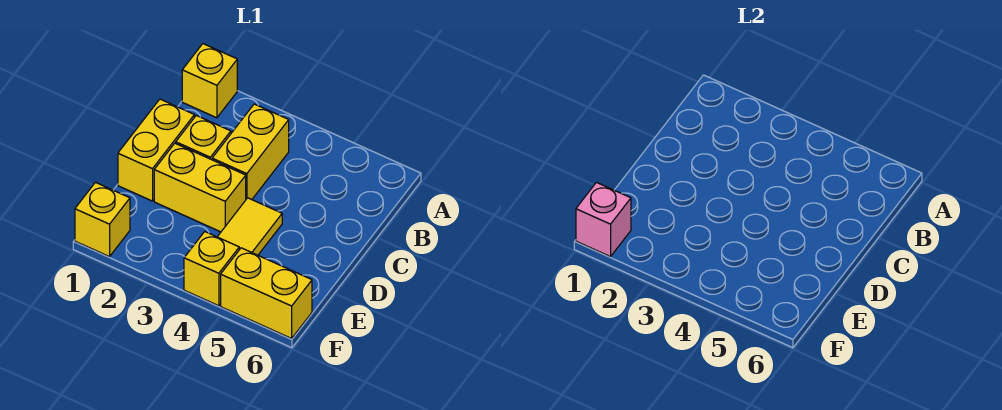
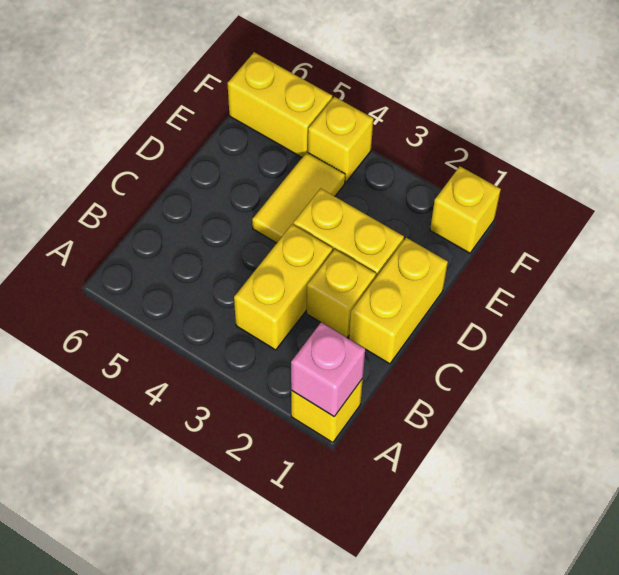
pink 1x1 brick [576,182,631,257] -> pink 1x1 brick moved to [291,323,365,416]

